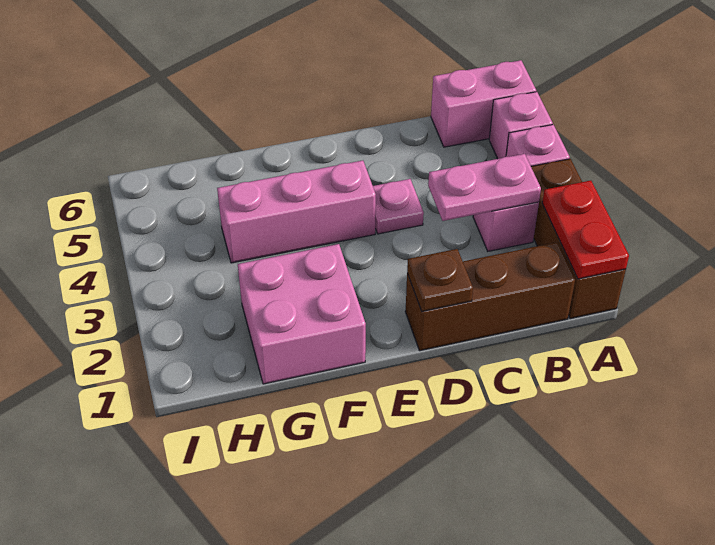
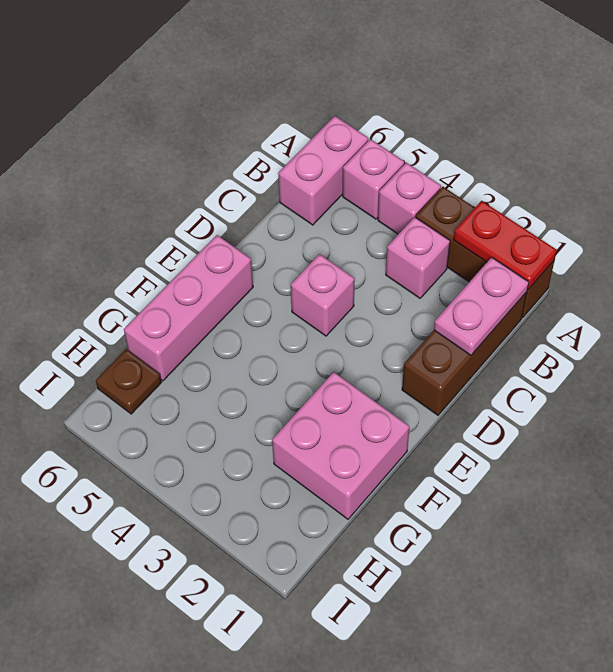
pink 1x2 plate [428,154,541,221] -> pink 1x2 plate moved to [434,257,529,355]
brown 1x1 plate [407,249,473,311] -> brown 1x1 plate moved to [96,349,161,414]
pink 1x1 plate [373,179,424,234] -> pink 1x1 brick [291,254,355,336]
pink 1x3 brick [217,160,376,263] -> pink 1x3 brick moved to [124,235,253,381]

